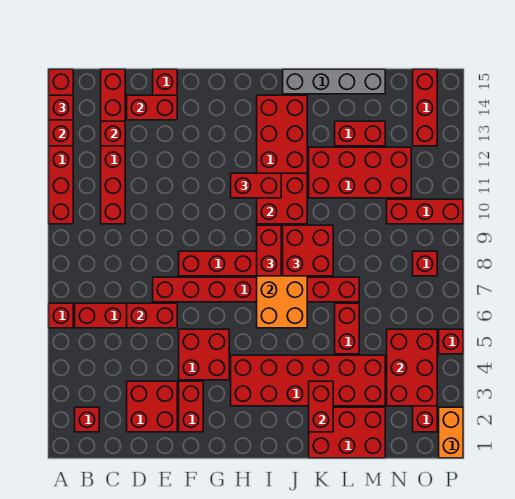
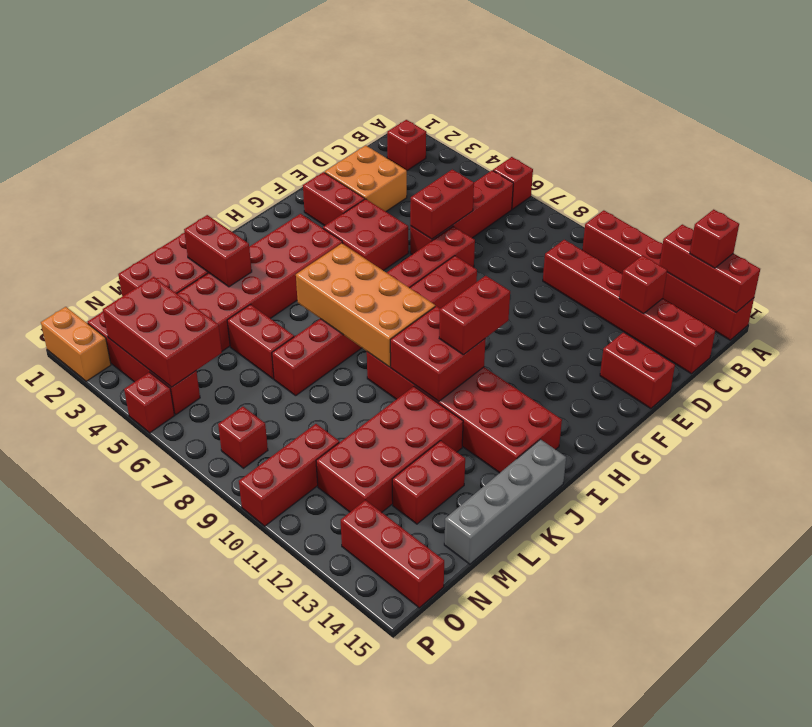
red 2x2 brick [127,381,177,432] -> orange 2x2 brick [325,145,407,211]
red 1x2 brick [127,95,177,120] -> none
red 1x2 brick [257,225,281,276] -> none
red 2x2 brick [283,225,333,276] -> none

